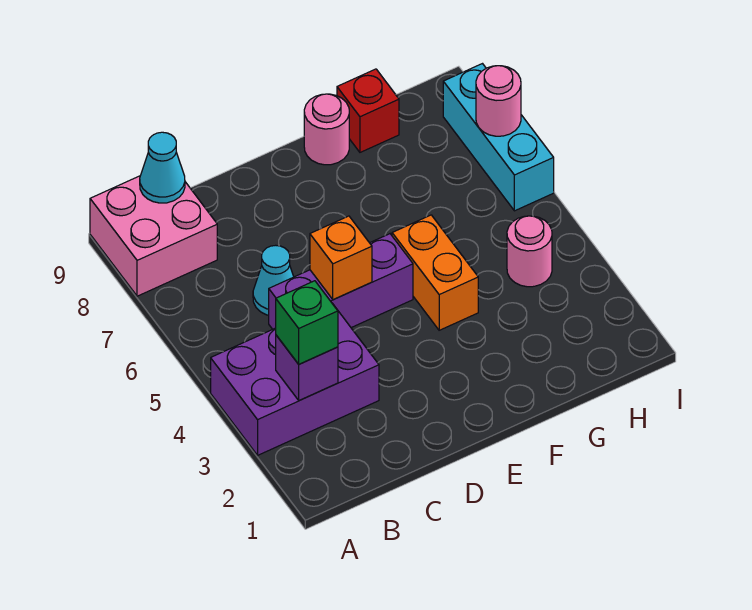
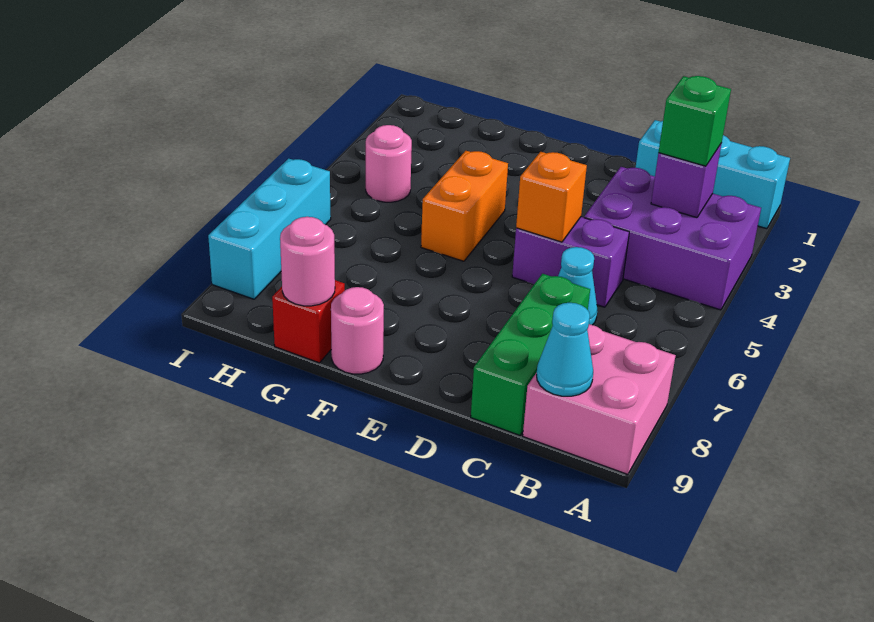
none -> cyan 1x3 brick [635,120,790,229]
purple 1x3 brick [269,234,413,329] -> purple 1x2 brick [512,217,629,307]
none -> green 1x3 brick [471,274,590,435]
pink 1x1 round brick [476,66,521,136] -> pink 1x1 round brick moved to [280,217,335,306]

